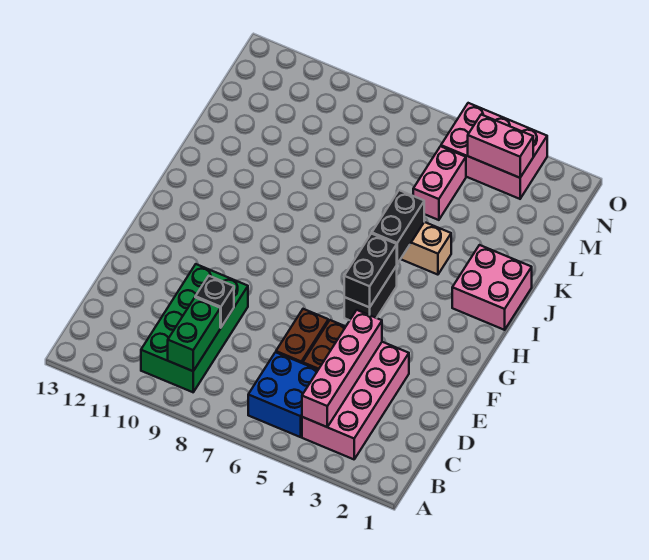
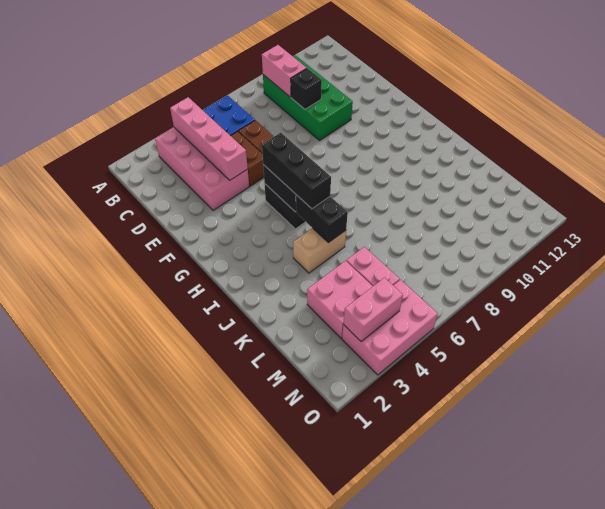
green 1x2 brick [168,298,220,371] -> pink 1x2 brick [262,45,307,97]
none -> black 1x3 brick [262,133,331,209]
pink 2x2 brick [452,245,532,330] -> pink 2x2 brick moved to [307,261,373,338]

